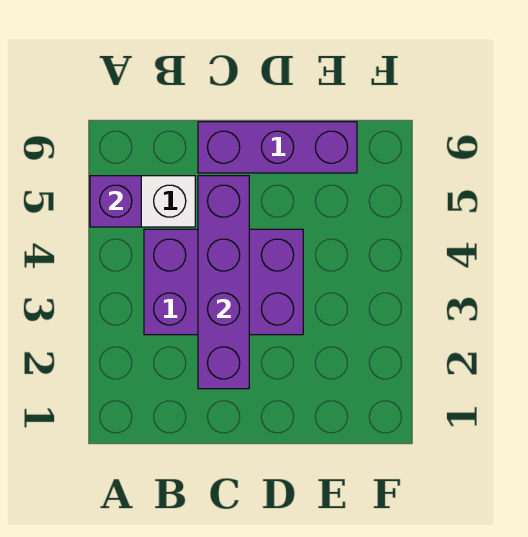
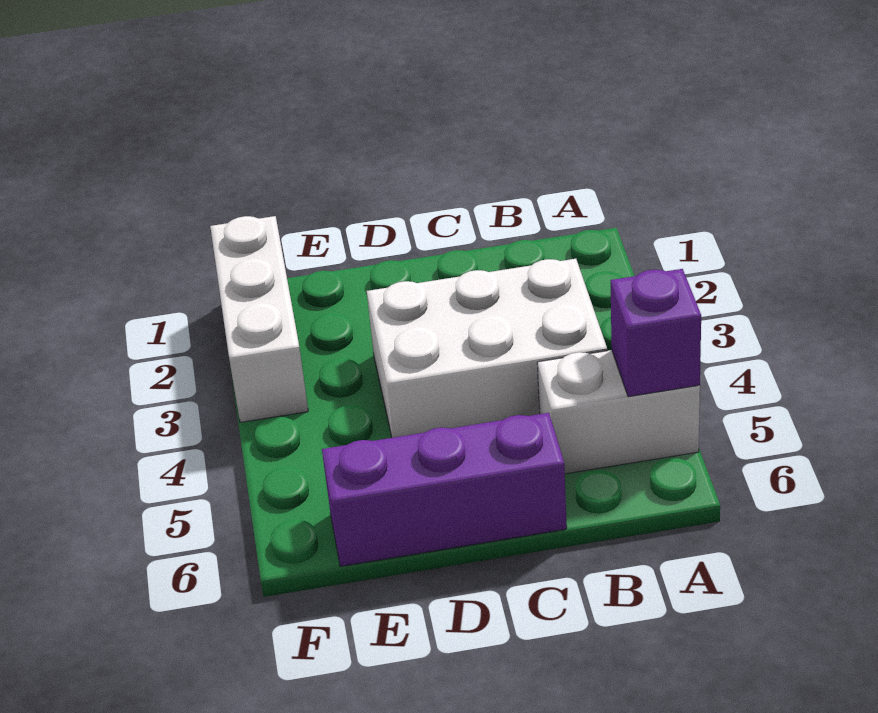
purple 2x3 brick [144,229,303,335] -> white 2x3 brick [367,259,607,438]
purple 1x4 brick [198,176,249,389] -> none
none -> white 1x3 brick [210,216,308,422]

